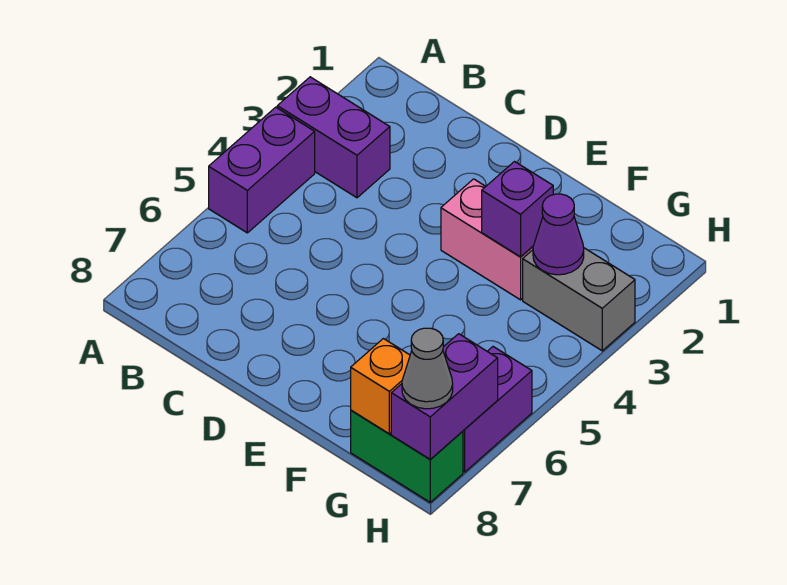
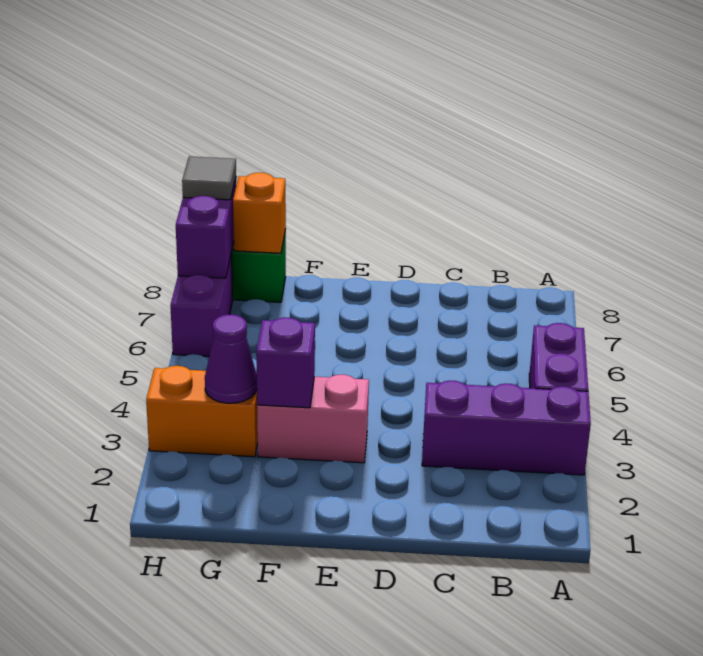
purple 1x2 brick [277,77,390,198] -> purple 1x3 brick [422,381,591,475]
grey 1x2 brick [523,247,635,351] -> orange 1x2 brick [146,366,258,457]
grey 1x1 cone [402,328,453,409] -> grey 1x1 tile [182,156,236,200]

